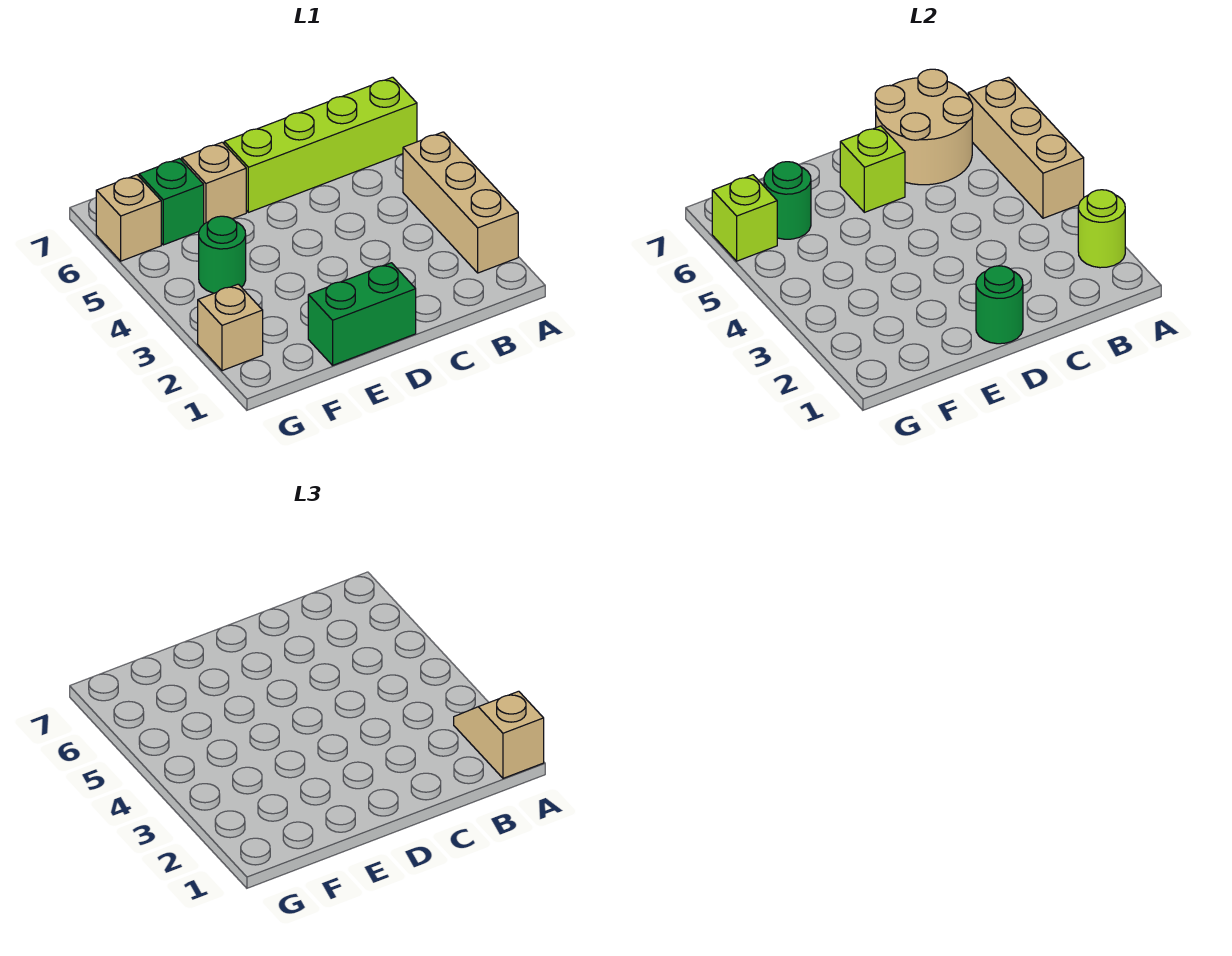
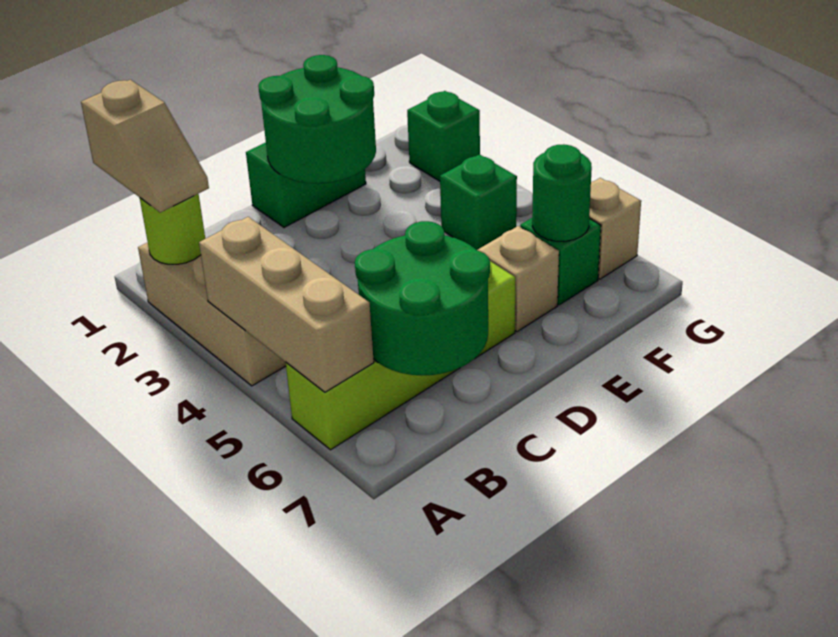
tan 2x2 round brick [875,69,973,185] -> green 2x2 round brick [355,221,490,376]
green 1x1 round brick [976,266,1023,344] -> green 2x2 round brick [258,55,376,183]
lime 1x1 brick [840,126,905,212] -> none
green 1x1 round brick [199,216,246,293] -> green 1x1 brick [440,154,517,250]
tan 1x1 brick [198,284,263,371] -> green 1x1 brick [407,91,480,181]
lime 1x1 brick [712,175,777,261] -> none

